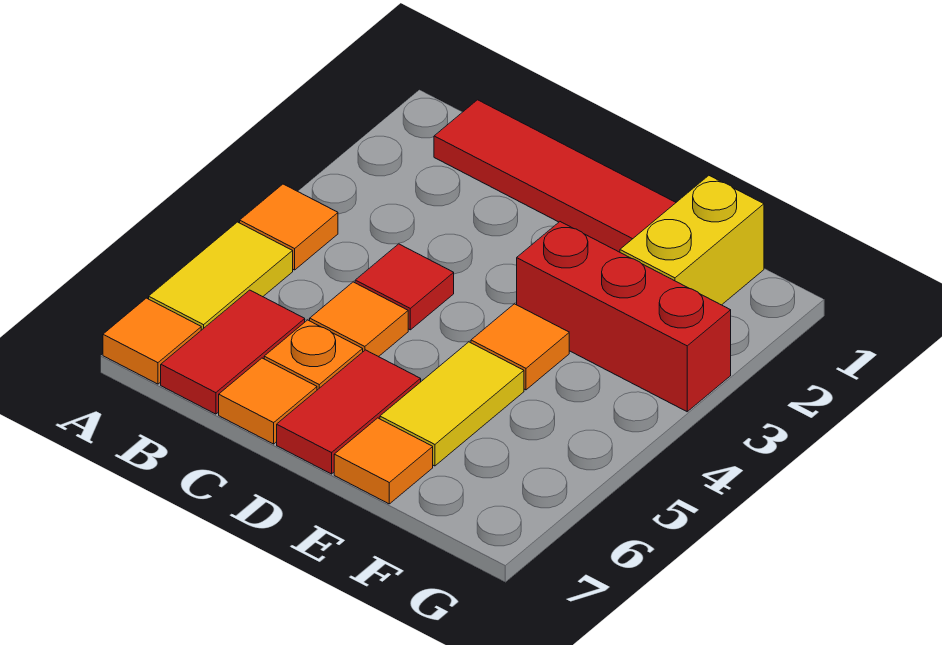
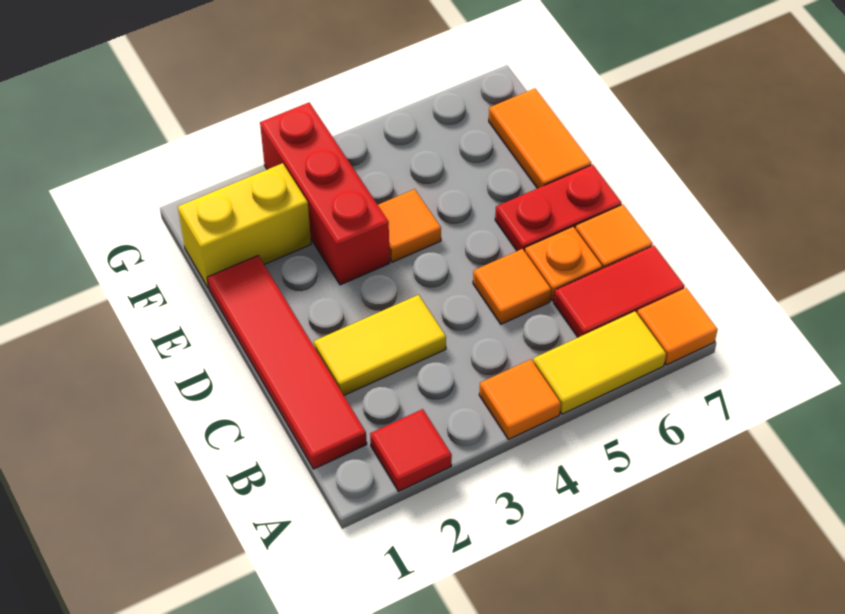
red 1x1 tile [355,244,454,330] -> red 1x1 tile moved to [370,409,452,491]
red 1x2 tile [277,350,421,474] -> red 1x2 plate [495,165,621,251]
yellow 1x2 tile [380,342,524,466] -> yellow 1x2 tile moved to [314,295,446,395]
orange 1x1 tile [334,418,433,504] -> orange 1x2 tile [489,89,591,188]

